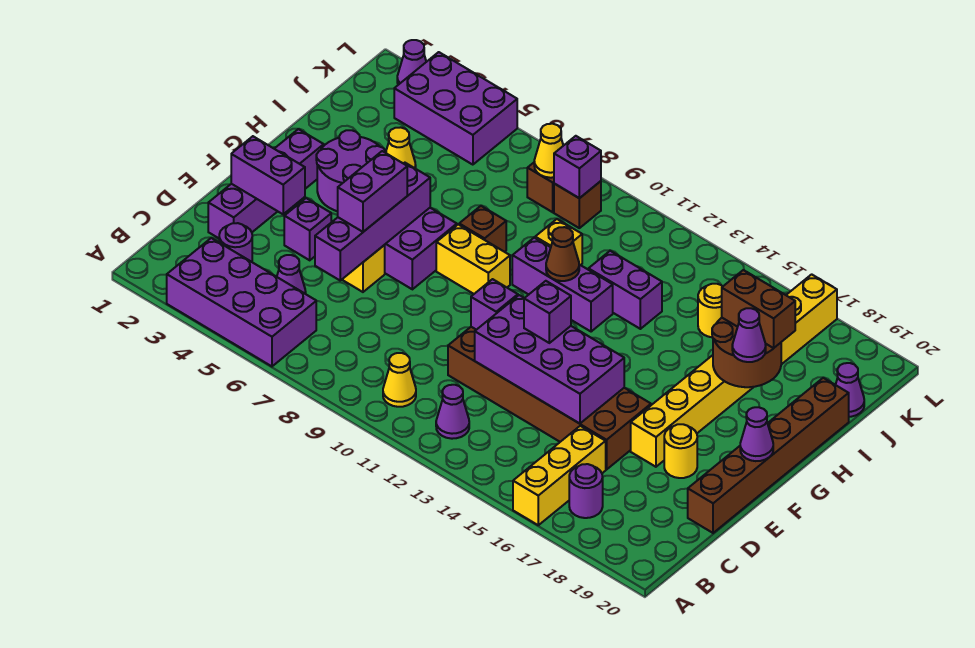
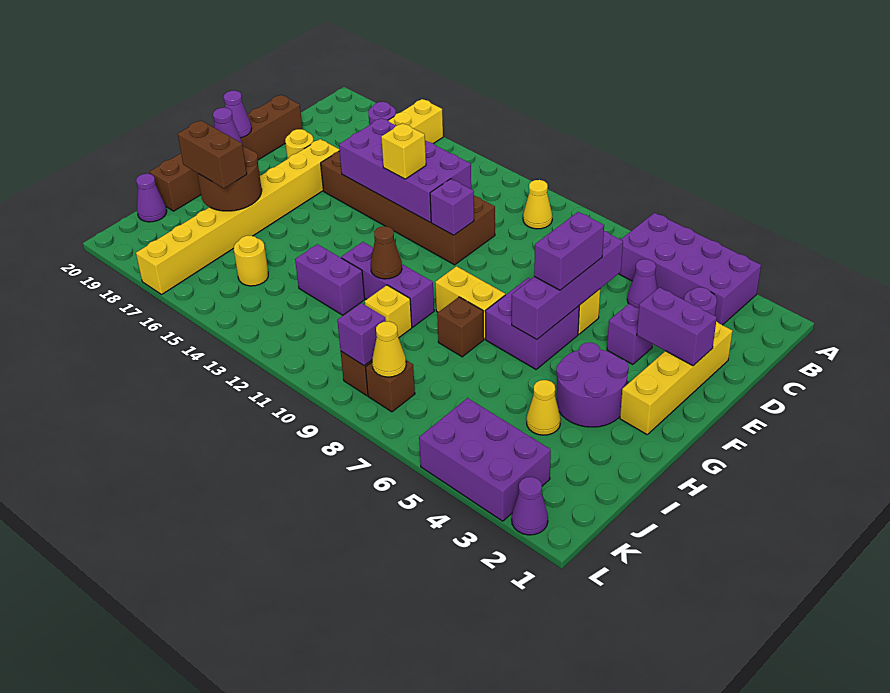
purple 1x1 cone [436,385,469,439] -> none
purple 1x4 brick [208,129,324,238] -> yellow 1x4 brick [620,321,732,434]
purple 1x1 brick [524,281,571,343] -> yellow 1x1 brick [381,123,426,179]

